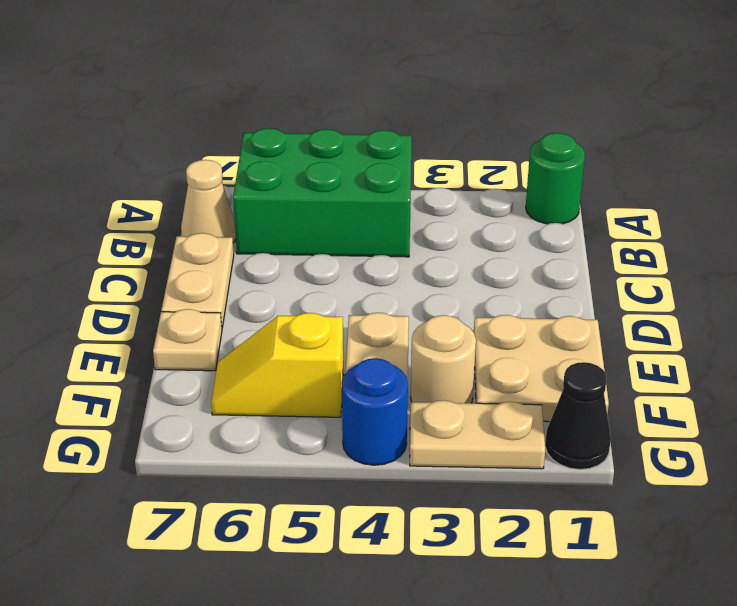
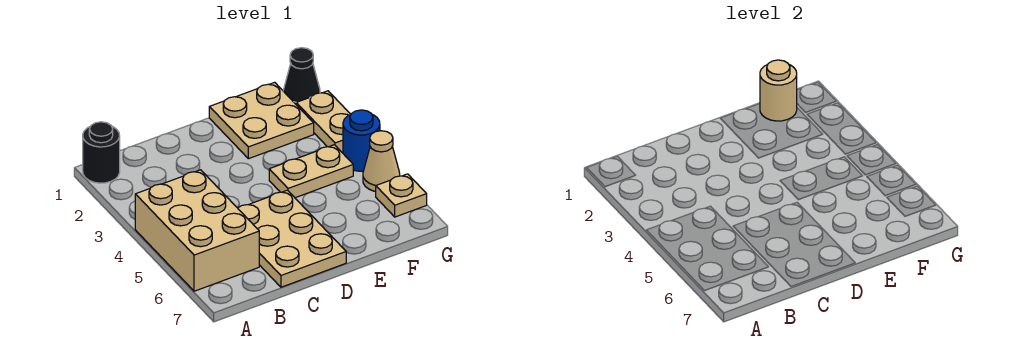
green 1x1 round brick [526,133,585,224] -> black 1x1 round brick [83,122,120,183]
green 2x3 brick [233,128,411,257] -> tan 2x3 brick [135,170,259,291]
tan 1x1 cone [181,160,236,243] -> tan 1x1 cone moved to [363,131,400,191]
tan 1x2 plate [161,233,234,328] -> tan 2x3 plate [238,190,346,287]
tan 1x1 plate [153,309,222,371] -> tan 1x1 plate moved to [376,174,427,217]
tan 1x1 round brick [411,315,476,403] -> tan 1x1 round brick moved to [760,60,797,121]
yellow 1x2 slope [211,313,344,417] -> none

